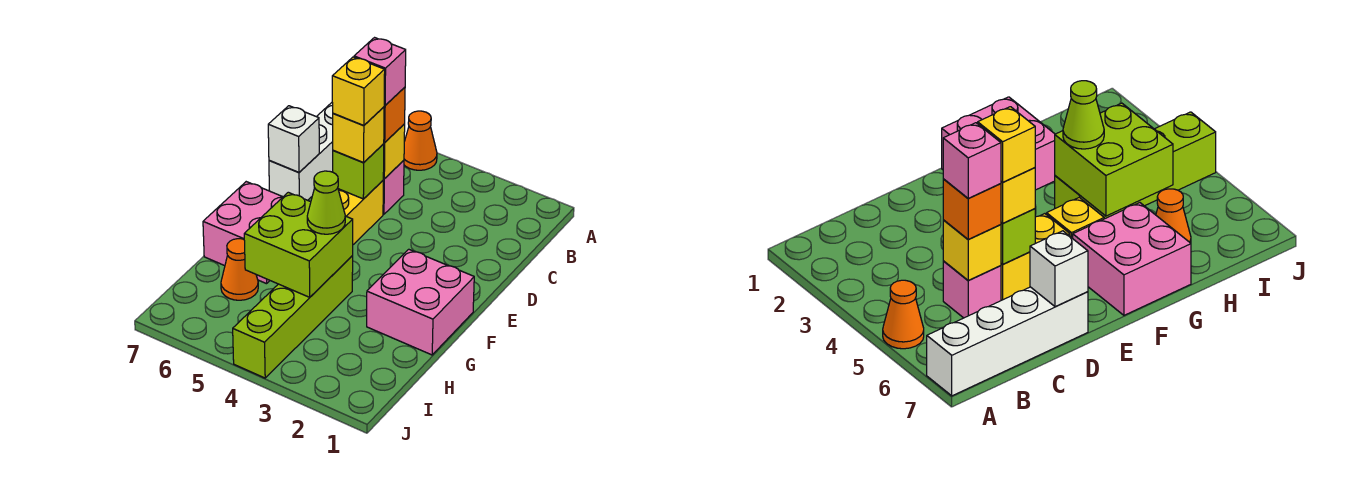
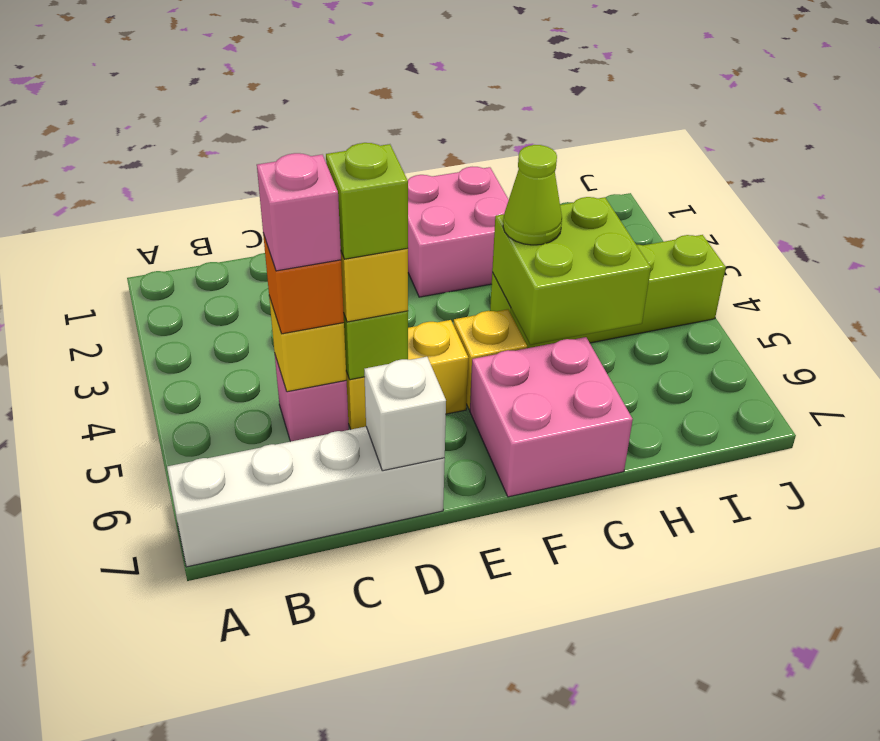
orange 1x1 cone [404,111,437,170] -> none
yellow 1x1 brick [332,57,385,126] -> lime 1x1 brick [326,143,408,259]
orange 1x1 cone [221,239,258,300] -> none

